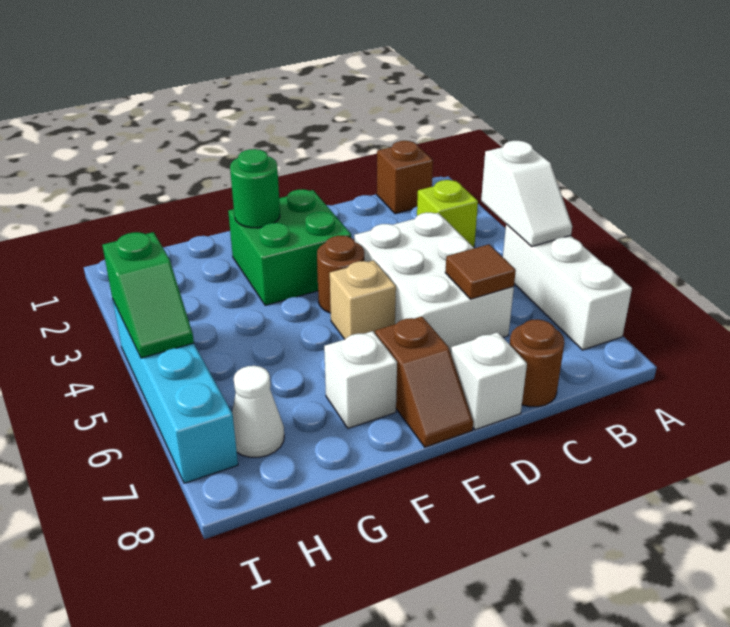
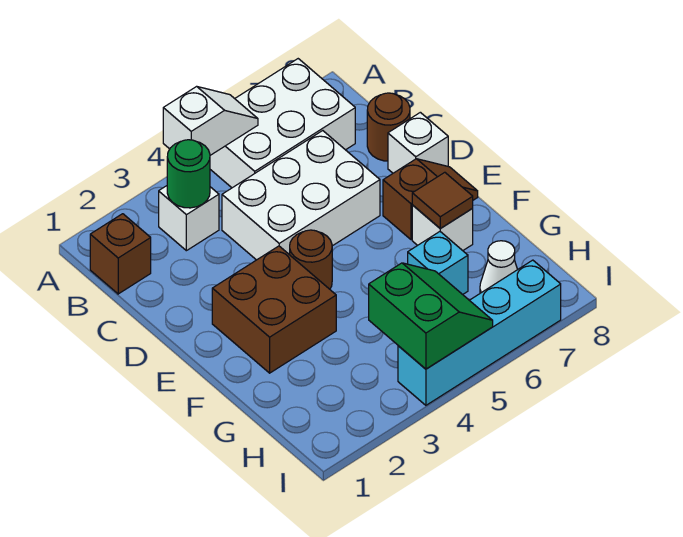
white 1x3 brick [503,224,632,350] -> white 2x3 brick [210,59,355,188]
lime 1x1 brick [417,180,478,247] -> white 1x1 brick [159,186,219,251]
brown 1x1 tile [445,244,516,299] -> brown 1x1 tile moved to [412,172,473,229]
green 2x2 brick [228,189,351,305] -> brown 2x2 brick [212,246,336,373]
tan 1x1 brick [330,260,396,339] -> none
green 1x1 round brick [230,149,280,228] -> green 1x1 round brick moved to [167,140,210,208]
none -> cyan 1x1 brick [408,232,468,294]
green 1x2 slope [102,232,194,358] -> green 2x2 slope [369,263,493,369]

